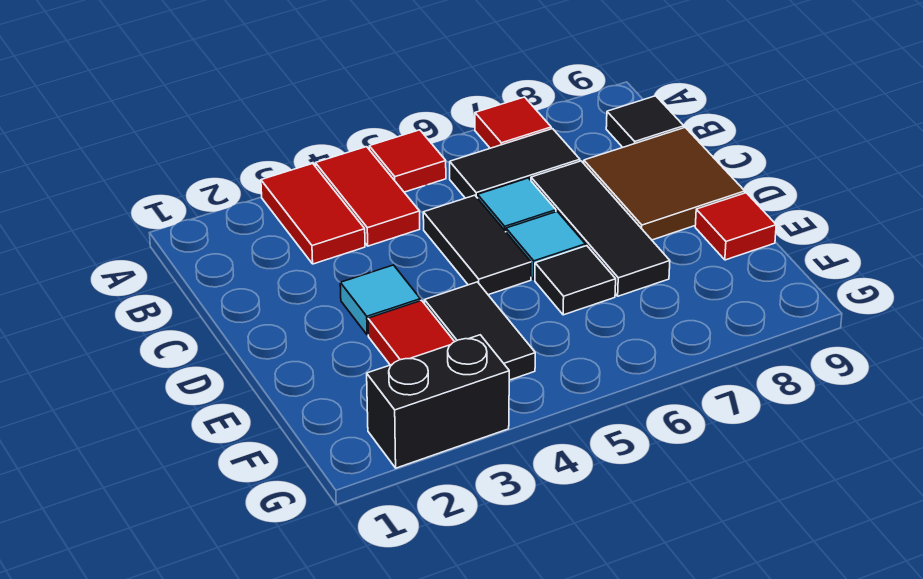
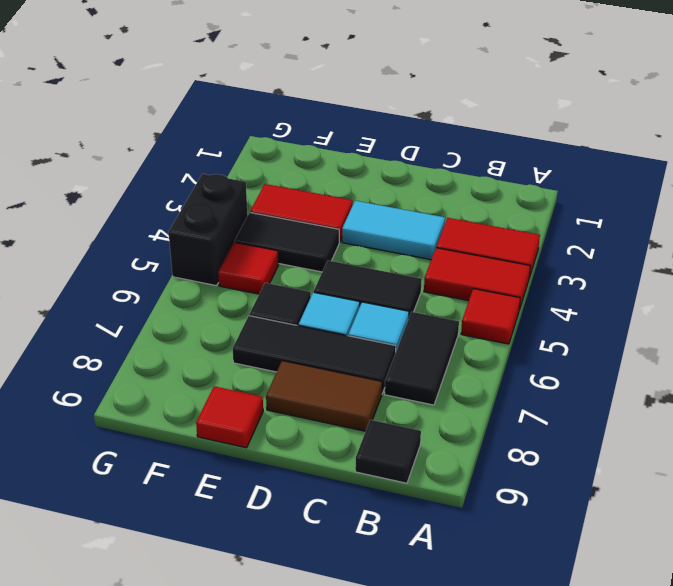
red 1x1 tile [475,97,551,148] -> red 1x1 tile moved to [218,242,279,294]
brown 2x2 tile [584,128,745,240] -> brown 1x2 tile [266,361,382,431]
cyan 1x1 tile [340,265,420,335] -> cyan 1x2 tile [342,201,445,260]
black 1x2 brick [367,335,509,468] -> black 1x2 brick moved to [168,174,248,286]

